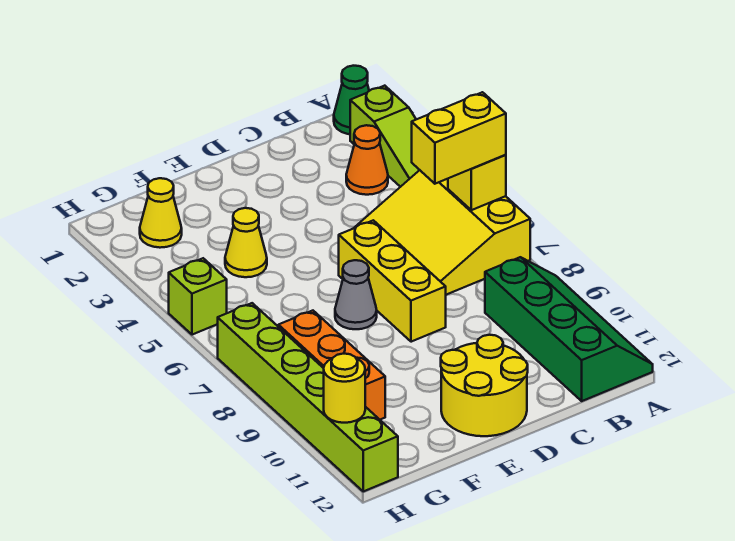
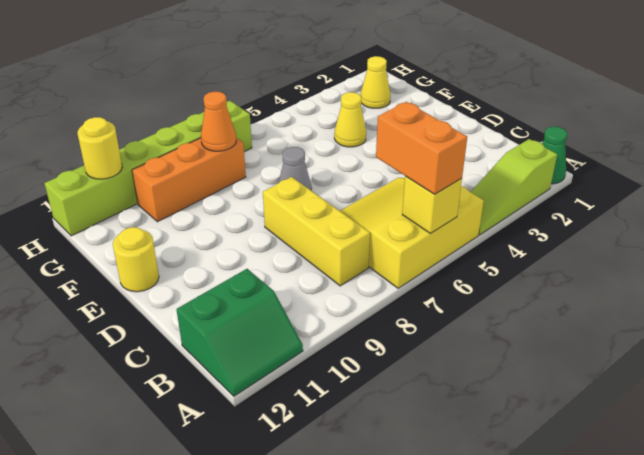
yellow 1x2 brick [412,92,506,184] -> orange 1x2 brick [376,102,467,194]
green 2x4 slope [485,257,653,401] -> green 2x2 slope [177,269,303,396]
orange 1x1 cone [346,125,388,195] -> orange 1x1 cone moved to [201,92,236,151]
yellow 1x3 brick [339,220,446,342] -> yellow 1x3 brick turned to [263,177,370,286]
yellow 2x2 round brick [441,335,528,436] -> yellow 1x1 round brick [113,227,159,292]
lime 1x1 brick [169,258,227,335] -> none

